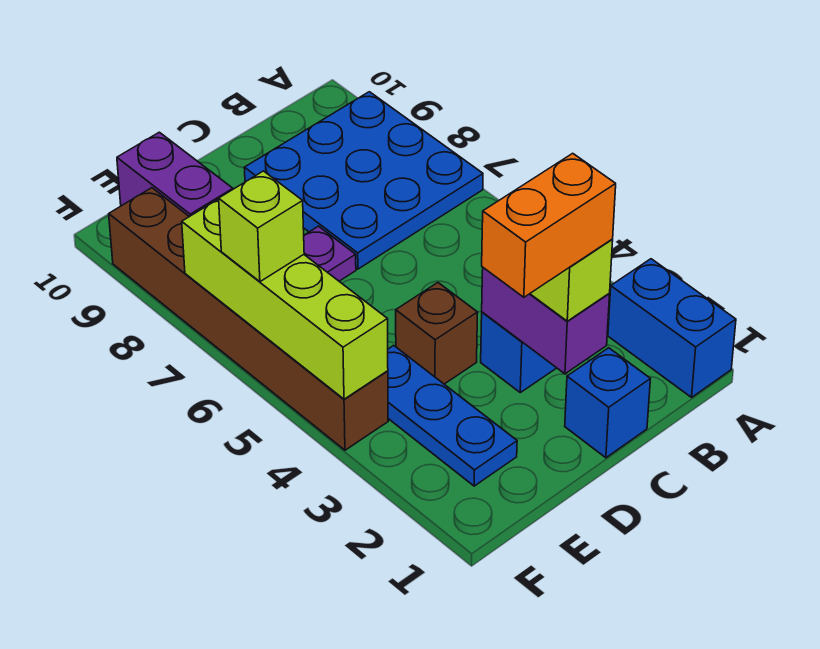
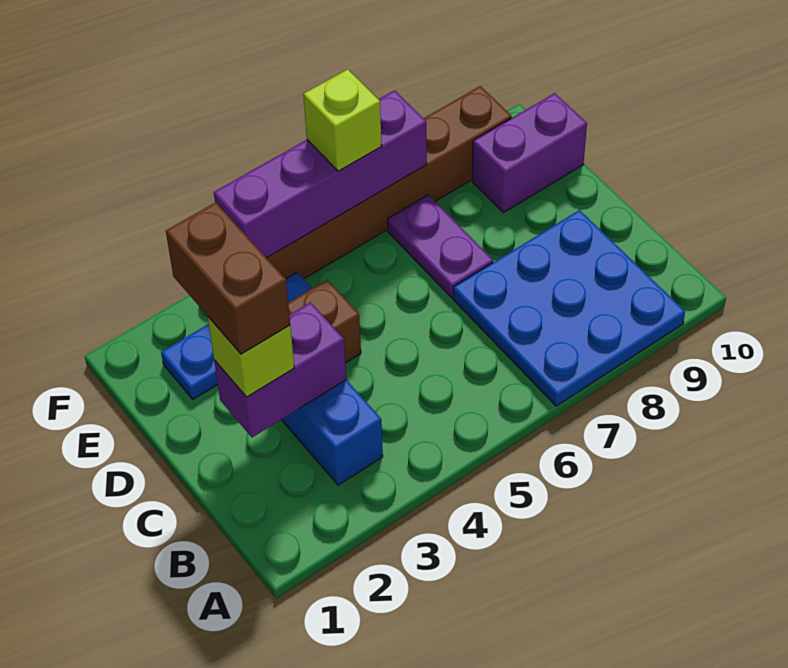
blue 1x2 brick [608,259,736,397] -> none
blue 1x1 brick [565,348,650,458] -> none
orange 1x2 brick [482,153,616,297] -> brown 1x2 brick [166,202,290,354]
lime 1x4 brick [182,199,388,399] -> purple 1x4 brick [214,90,427,258]

